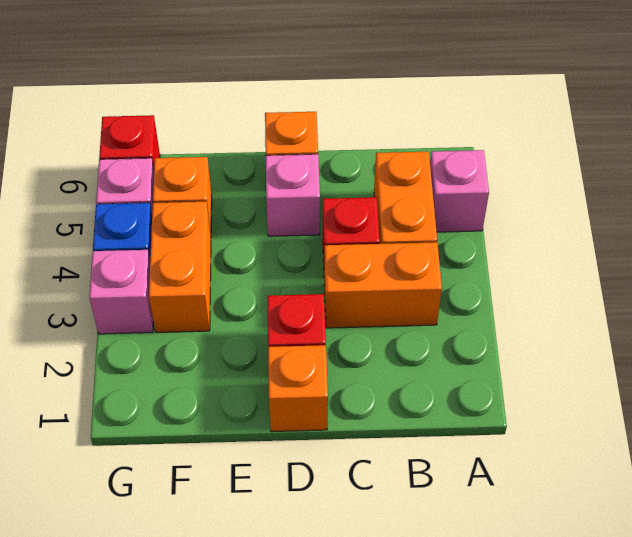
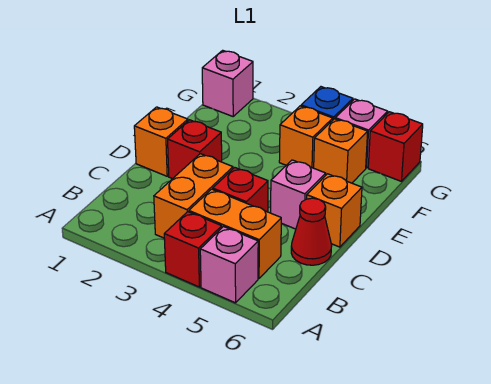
none -> red 1x1 brick [164,212,222,287]
none -> red 1x1 cone [291,198,332,265]
orange 1x2 brick [149,202,211,332] -> orange 1x1 brick [279,106,333,168]
pink 1x1 brick [89,250,153,334] -> pink 1x1 brick moved to [202,50,253,116]

